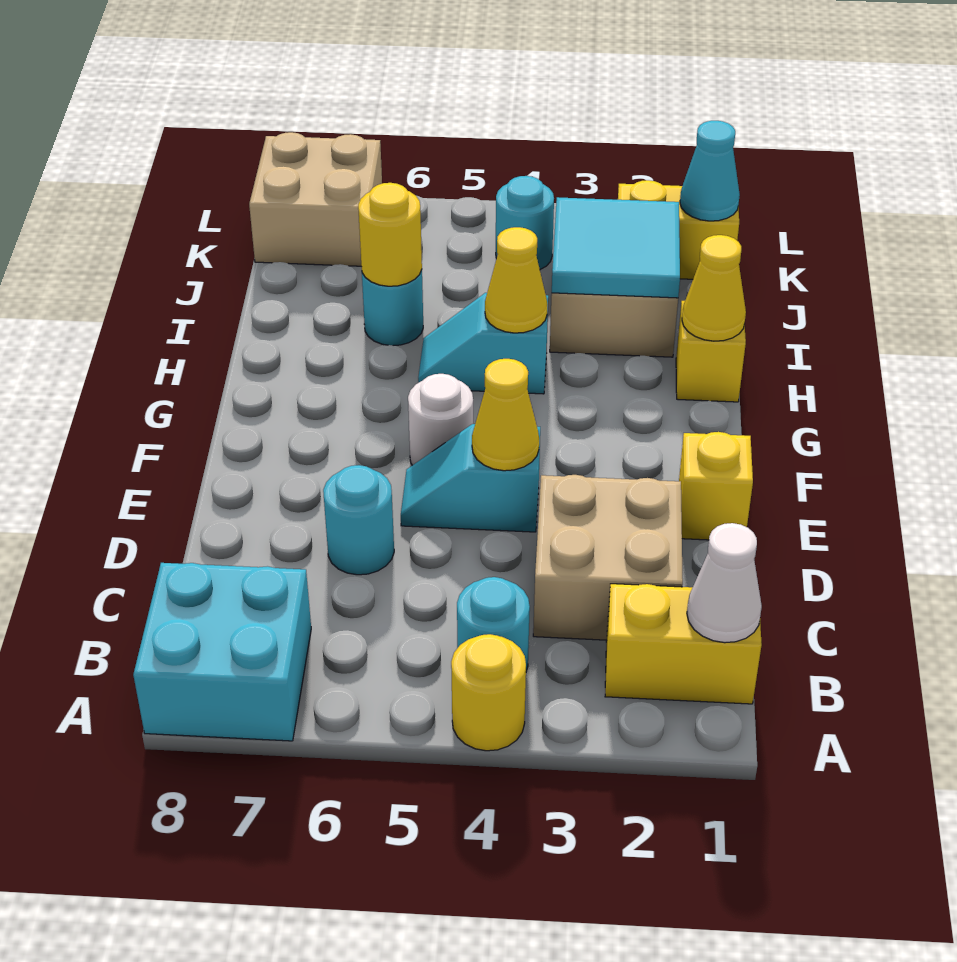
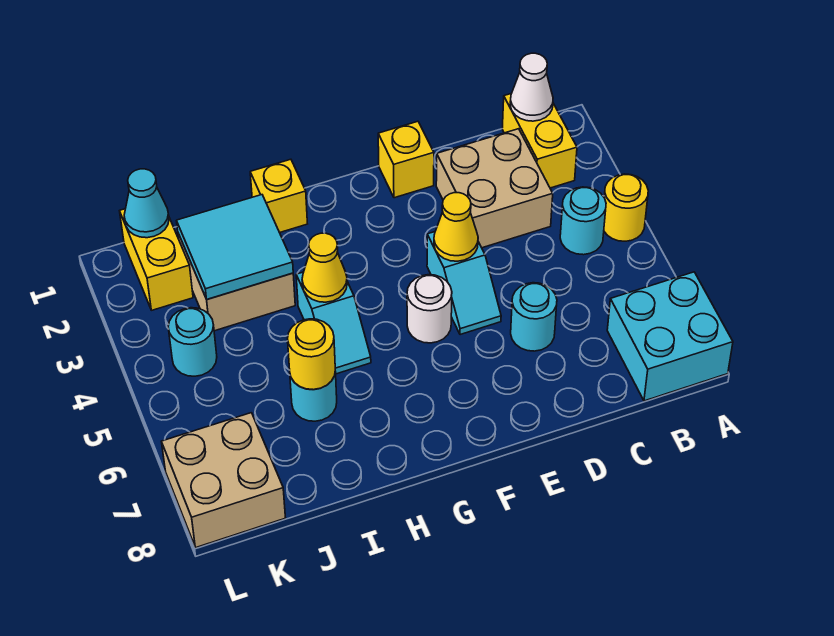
yellow 1x1 cone [682,235,746,341] -> none

